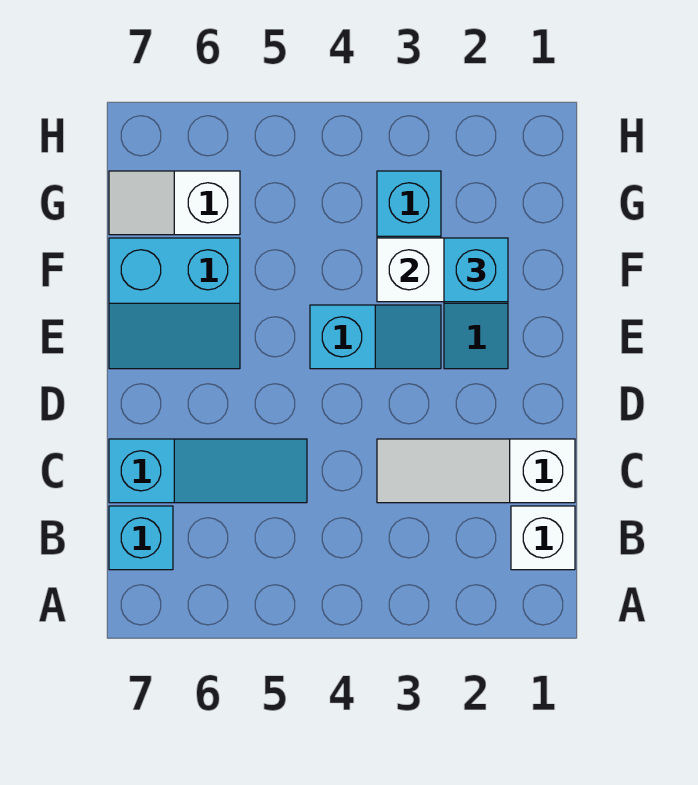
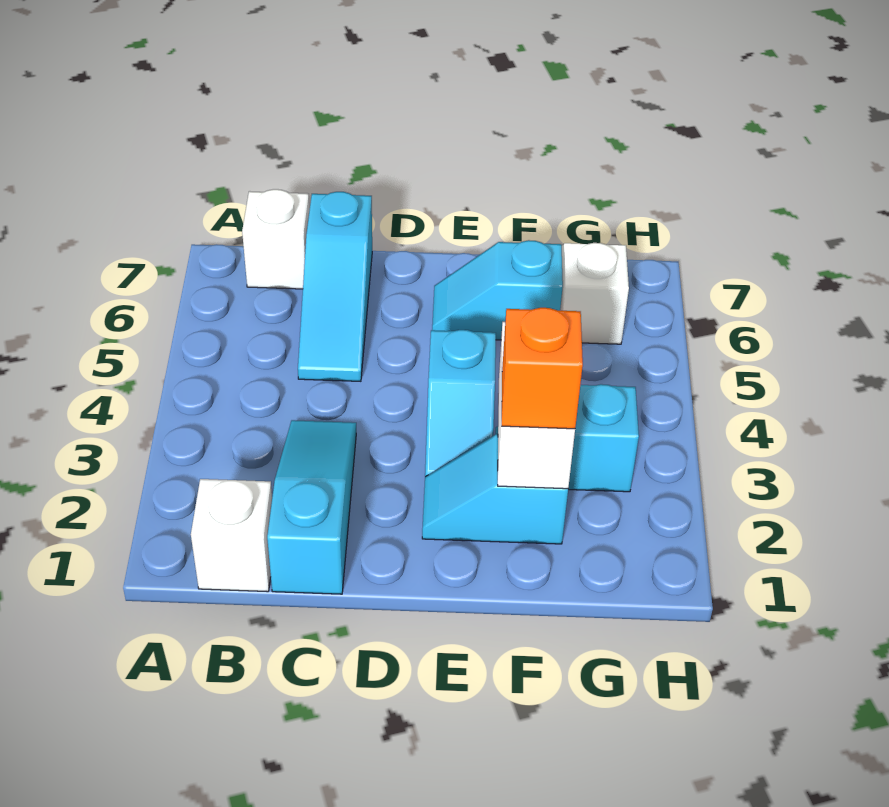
cyan 1x1 brick [109,506,173,570] -> white 1x1 brick [242,189,310,289]
white 1x3 slope [377,439,575,503] -> cyan 1x3 slope [267,420,356,594]
cyan 2x2 slope [109,238,240,369] -> cyan 1x2 slope [432,240,563,340]
cyan 1x1 brick [444,238,508,302] -> orange 1x1 brick [502,308,583,429]

